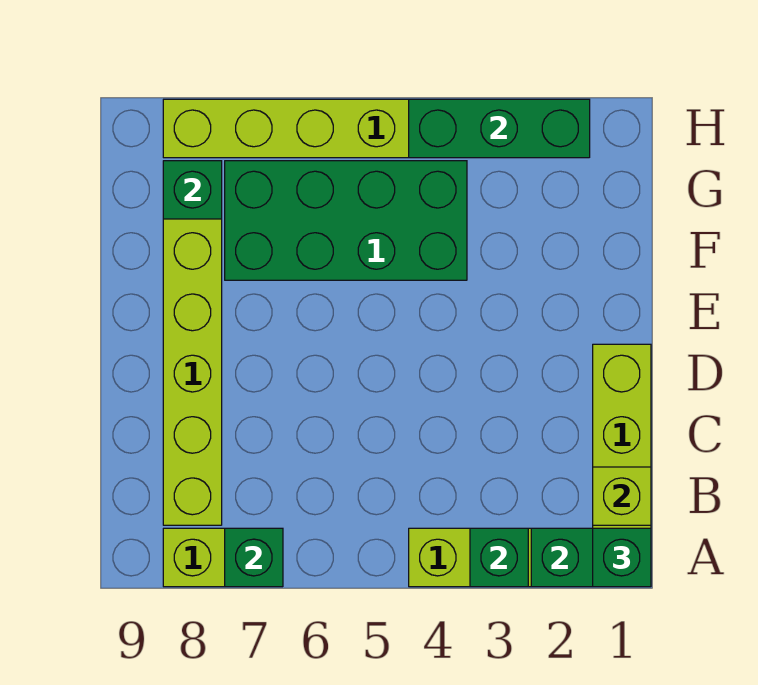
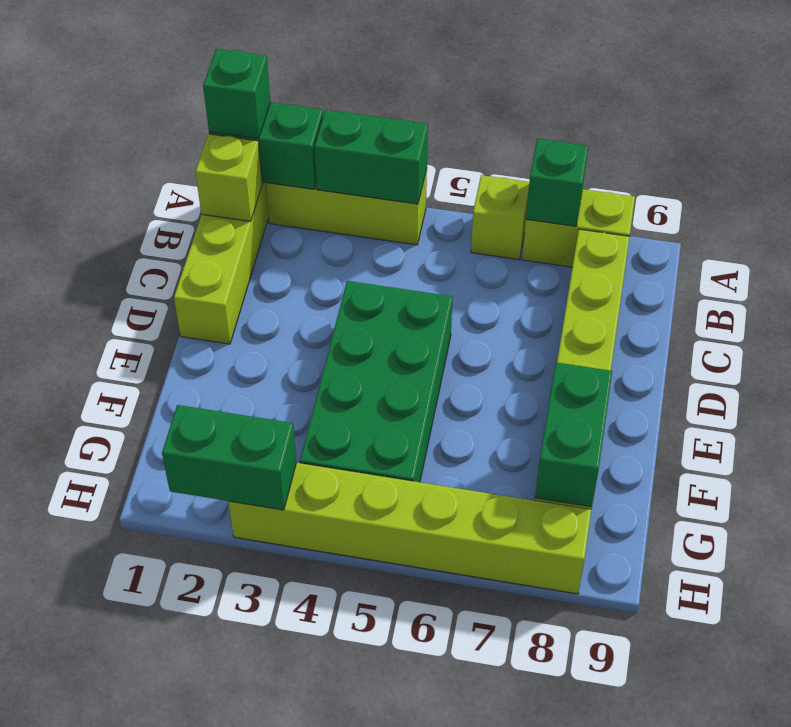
green 1x1 brick [470,528,528,587] -> green 1x2 brick [315,110,428,204]
none -> lime 1x1 brick [471,175,529,259]
green 2x4 brick [225,161,467,280] -> green 2x4 brick turned to [300,281,453,482]
green 1x1 brick [163,161,222,219] -> green 1x2 brick [535,363,612,507]
green 1x3 brick [409,99,590,158] -> green 1x2 brick [162,405,297,510]

